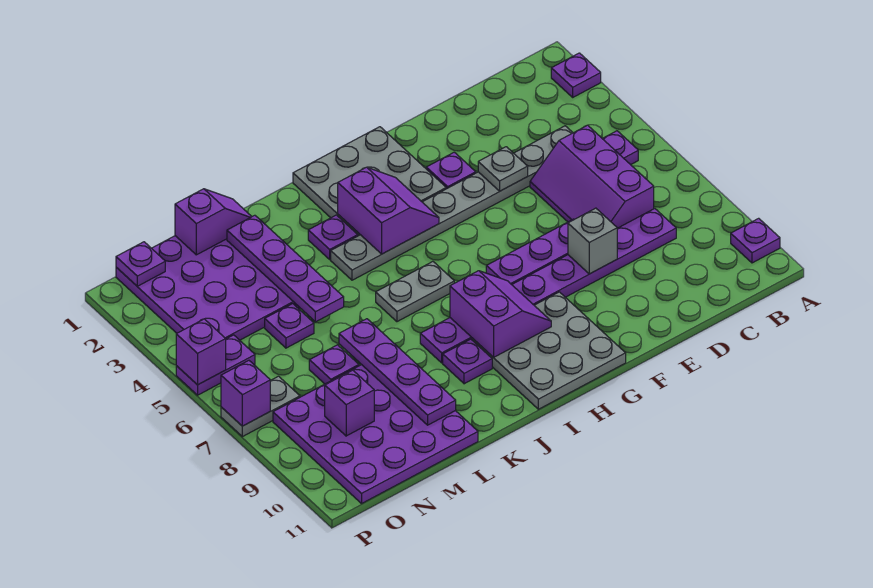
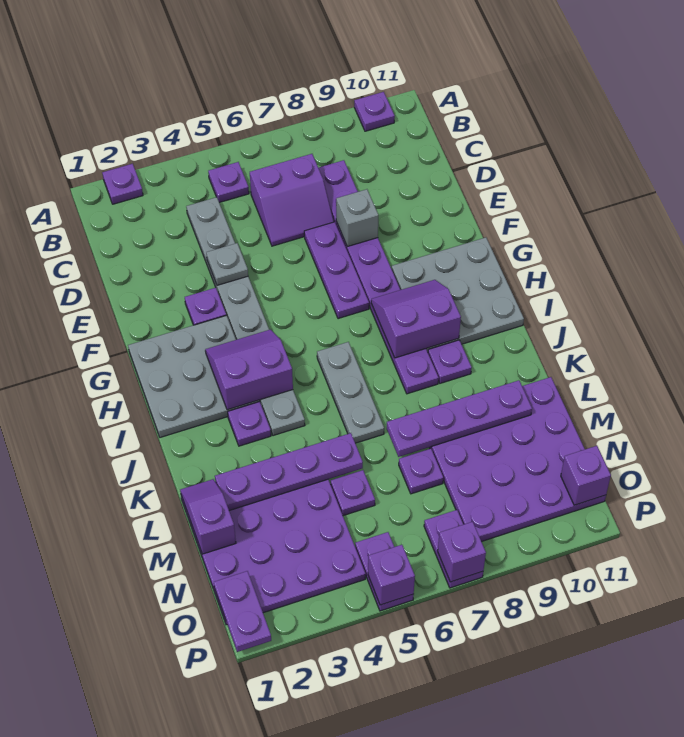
purple 2x3 slope [530,125,654,228] -> purple 2x2 slope [250,154,334,246]
grey 1x2 plate [376,262,454,322] -> grey 1x3 plate [317,342,384,443]
purple 1x1 brick [325,370,374,436] -> purple 1x1 brick moved to [561,446,611,505]
purple 1x1 plate [116,242,165,286] -> purple 1x2 plate [214,571,271,652]
grey 1x2 plate [221,376,300,437] -> purple 1x2 plate [424,510,483,588]

